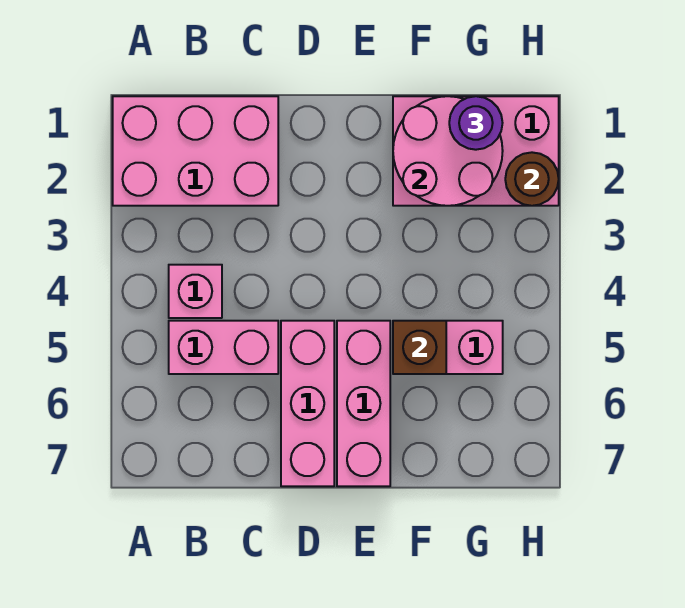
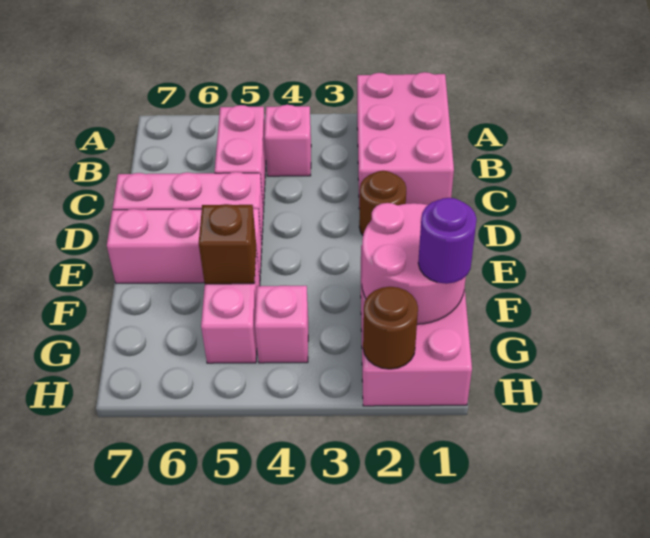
none -> brown 1x1 round brick [359,171,406,235]
none -> pink 1x1 brick [255,286,308,363]

